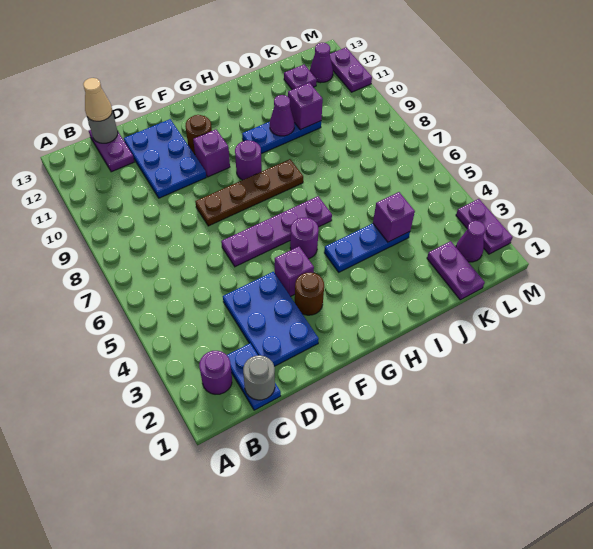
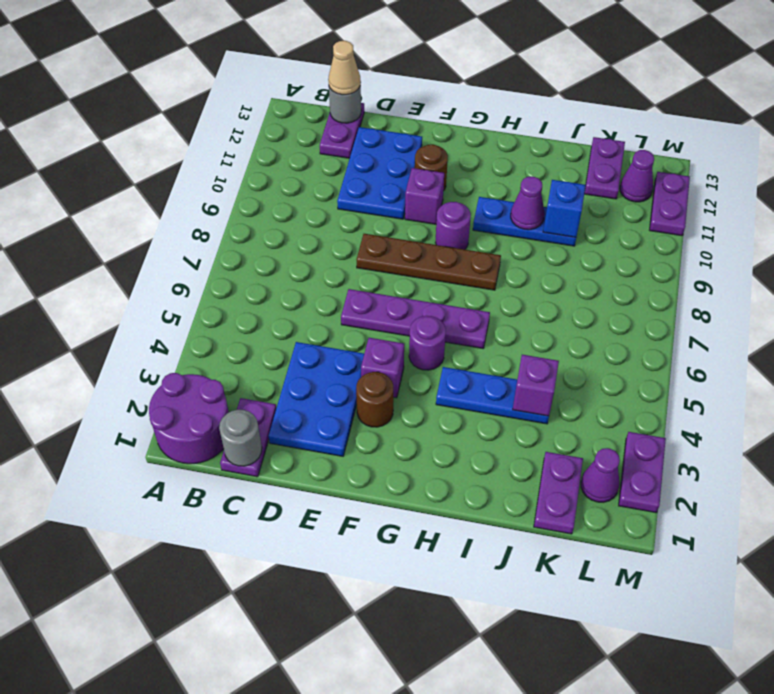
purple 1x1 round brick [199,351,232,394] -> purple 2x2 round brick [149,373,229,464]
blue 1x2 plate [227,343,281,410] -> purple 1x2 plate [220,398,276,477]
purple 1x1 brick [288,83,323,130] -> blue 1x1 brick [543,180,586,237]
purple 1x1 plate [284,64,317,90] -> purple 1x2 plate [584,137,625,199]

